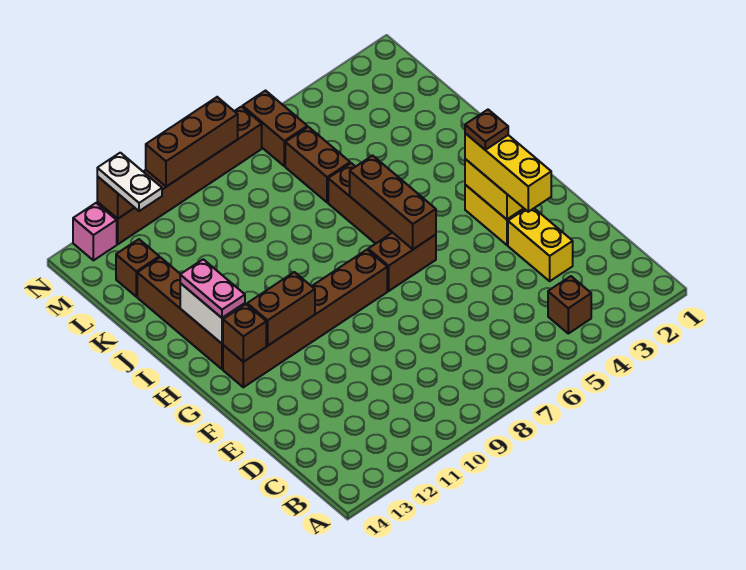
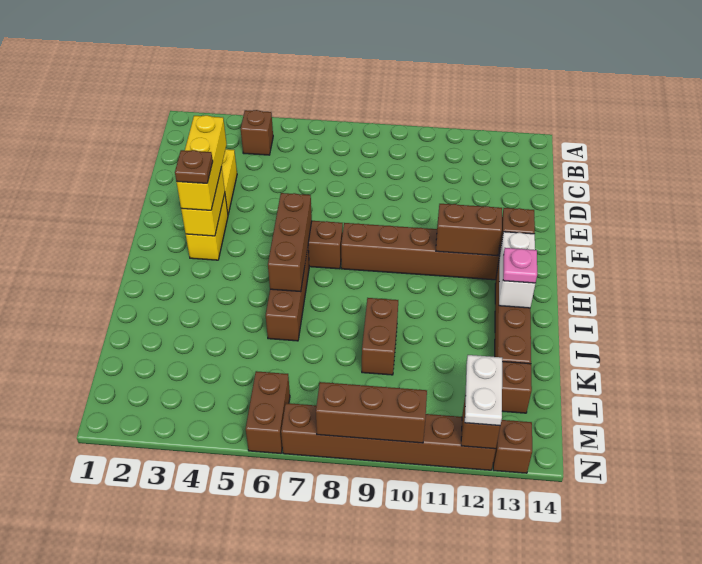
pink 1x2 plate [180,259,245,318] -> pink 1x1 plate [503,248,537,283]
brown 1x2 brick [285,127,350,203] -> brown 1x2 brick moved to [362,298,398,375]
pink 1x1 brick [73,203,117,260] -> brown 1x1 brick [493,420,532,473]

